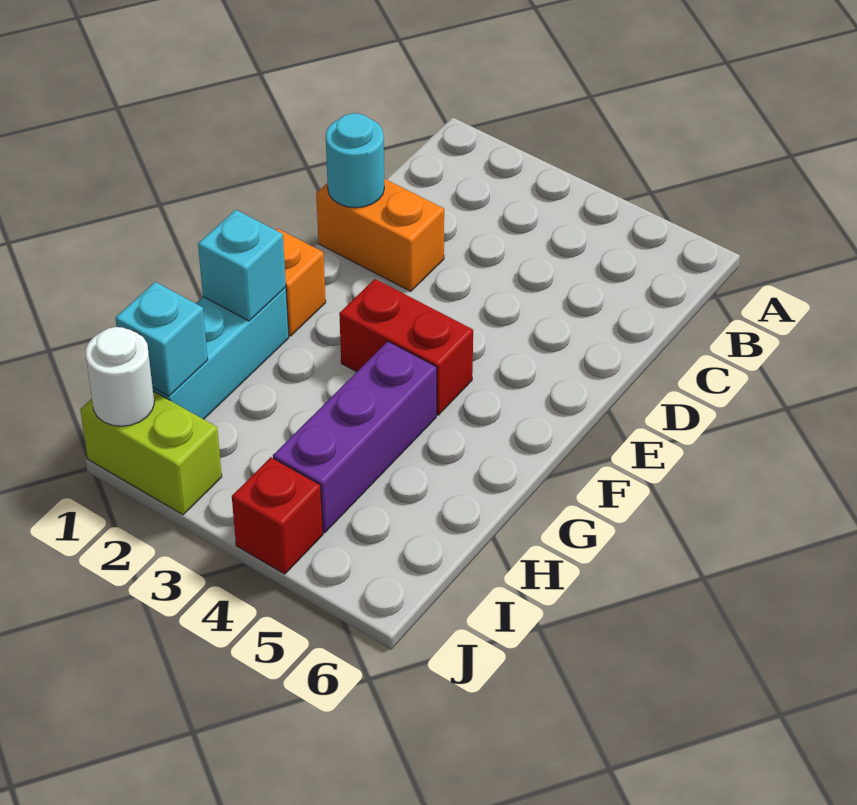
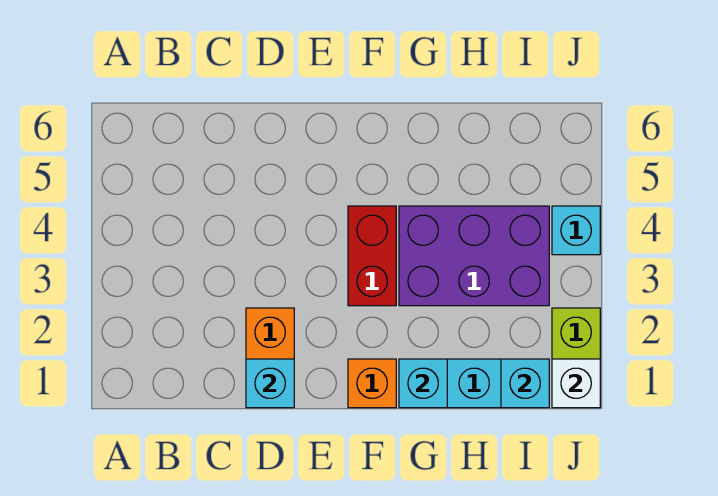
cyan 1x1 round brick [326,113,384,208] -> cyan 1x1 brick [246,359,294,408]
purple 1x3 brick [273,341,437,533] -> purple 2x3 brick [399,206,549,306]
white 1x1 round brick [85,327,154,426] -> white 1x1 brick [552,359,600,408]
red 1x1 brick [232,457,323,574] -> cyan 1x1 brick [552,206,600,255]

